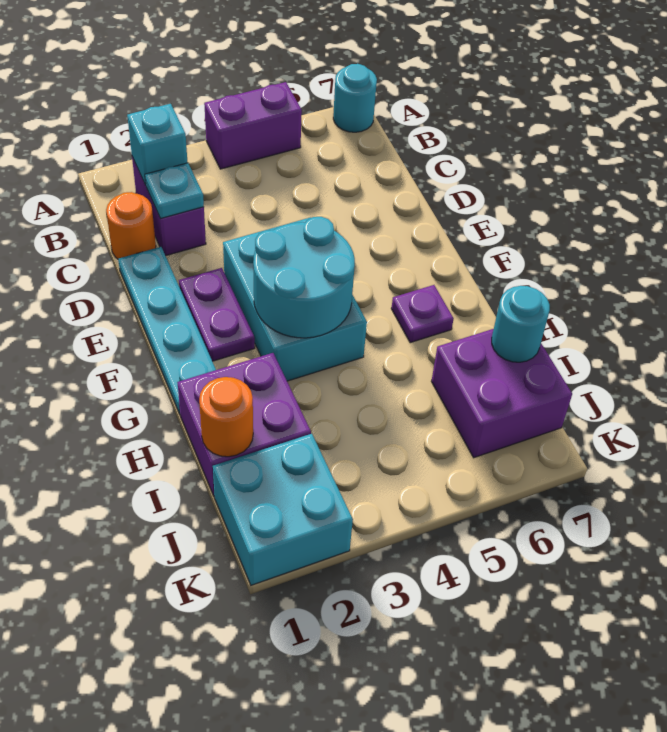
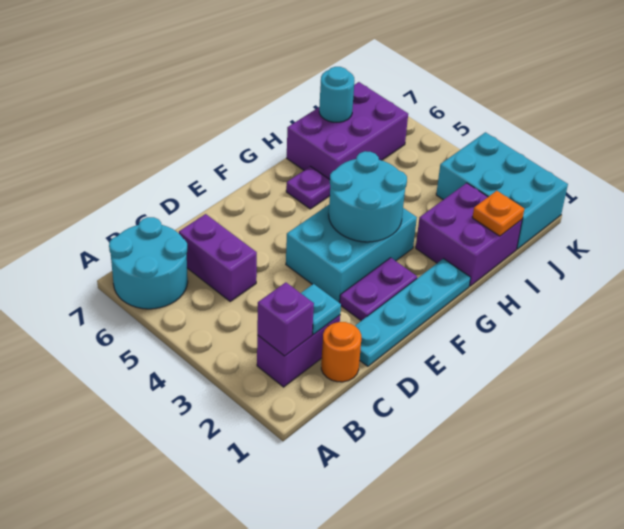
purple 1x2 brick [204,82,302,169] -> purple 1x2 brick moved to [179,214,257,301]
cyan 1x1 round brick [333,64,377,132] -> cyan 2x2 round brick [109,217,188,309]
cyan 1x1 brick [127,104,188,185] -> purple 1x1 brick [257,282,314,356]
orange 1x1 round brick [199,377,253,457] -> orange 1x1 plate [472,191,524,236]
purple 2x2 brick [431,329,572,458] -> purple 2x3 brick [287,82,408,179]
cyan 2x2 brick [213,434,353,585] -> cyan 2x3 brick [436,132,568,249]

